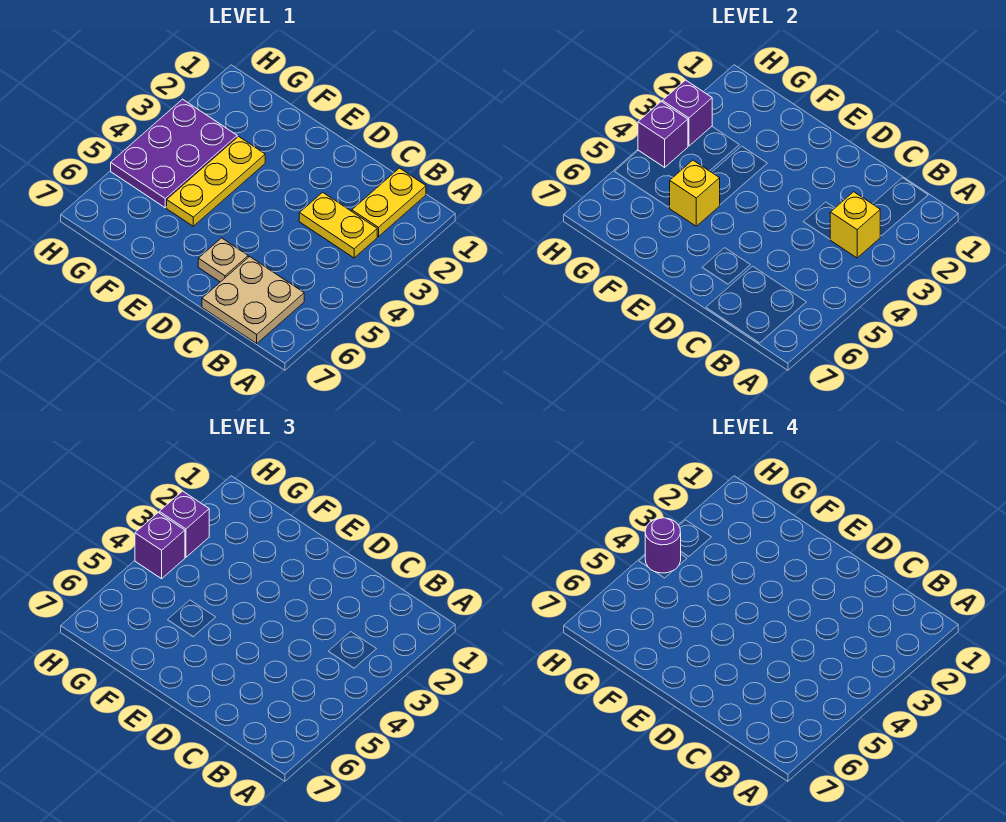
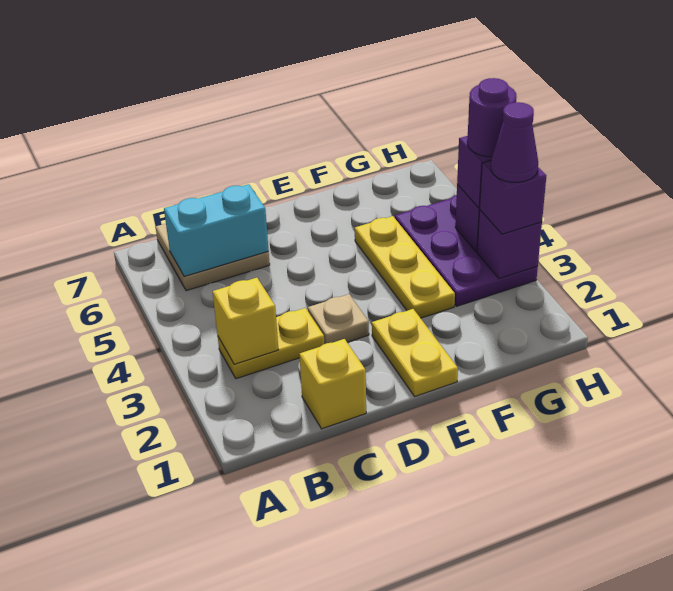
yellow 1x2 plate [352,168,426,237] -> yellow 1x2 plate moved to [372,309,458,396]
none -> cyan 1x2 brick [164,184,269,277]
tan 1x1 plate [198,238,248,282] -> tan 1x1 plate moved to [308,294,369,344]
yellow 1x1 brick [670,160,720,226] -> yellow 1x1 brick moved to [300,339,366,429]
none -> purple 1x1 cone [491,102,538,182]

